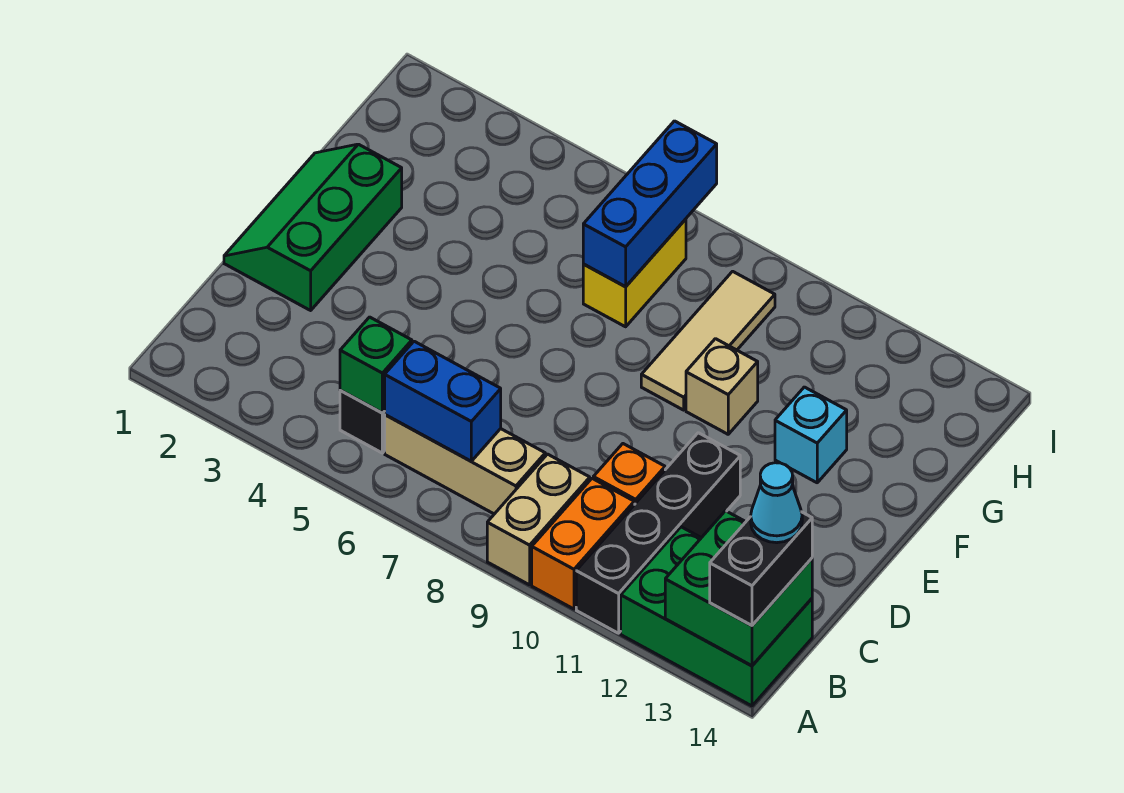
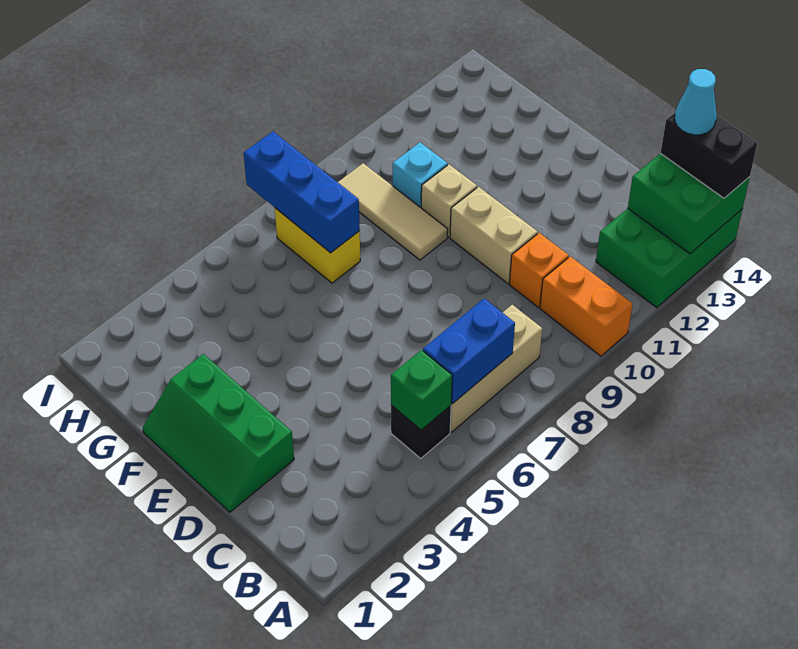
tan 1x2 brick [487,454,590,585] -> tan 1x2 brick moved to [450,187,538,283]
black 1x4 brick [576,433,740,633] -> none
cyan 1x1 brick [775,387,847,483] -> cyan 1x1 brick moved to [393,142,448,208]

